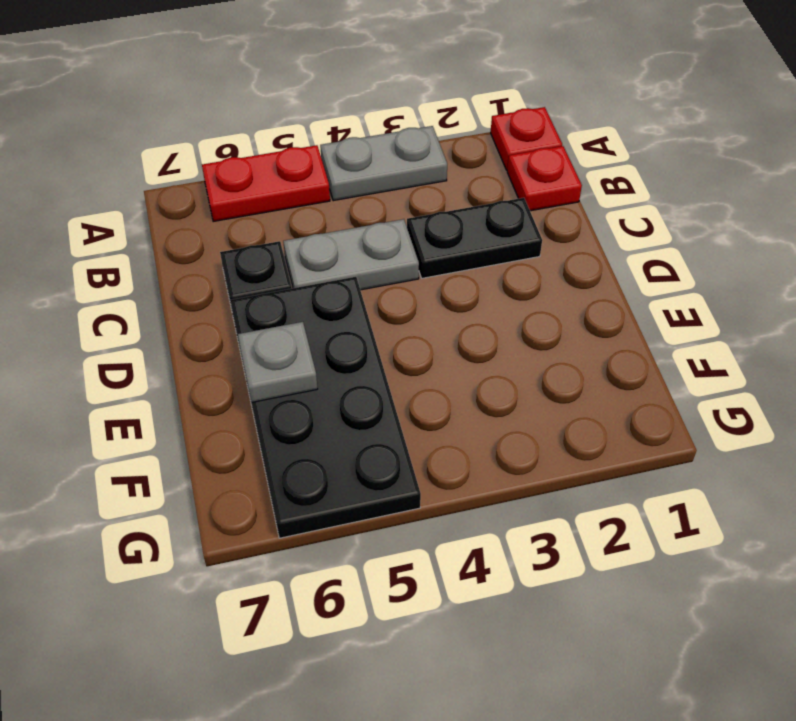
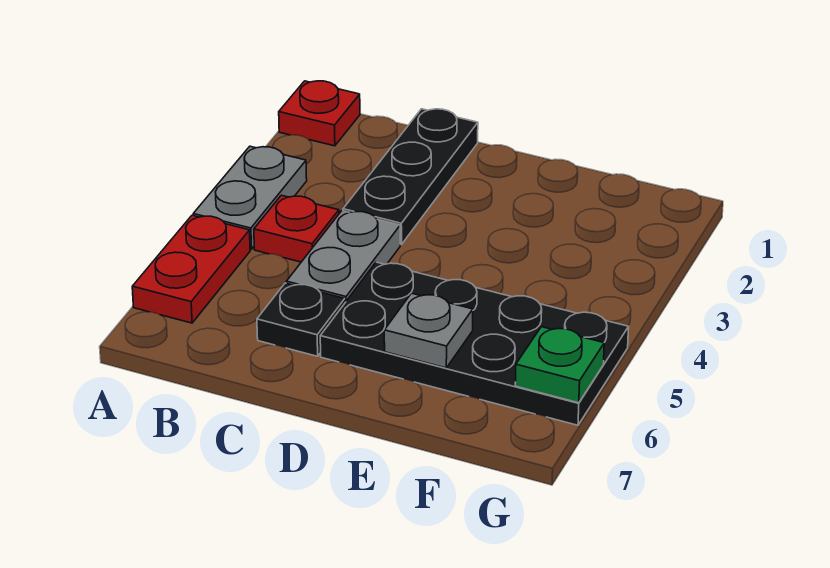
red 1x1 plate [507,146,582,211] -> red 1x1 plate moved to [254,195,339,262]
black 1x2 plate [407,198,542,278] -> black 1x3 plate [343,109,478,245]
none -> green 1x1 plate [515,327,604,403]

